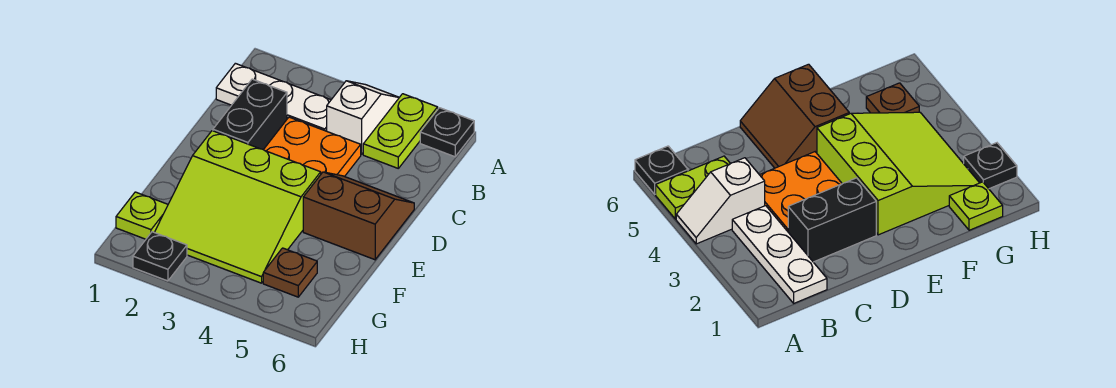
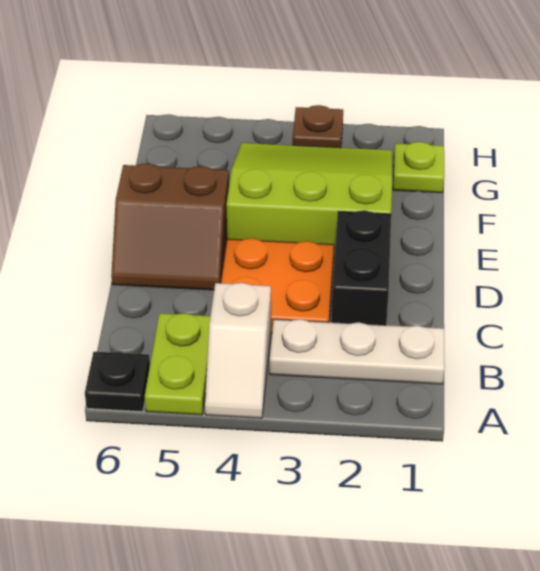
brown 1x1 plate [263,248,317,297] -> brown 1x1 plate moved to [293,105,343,148]
black 1x1 plate [133,232,187,281] -> none

